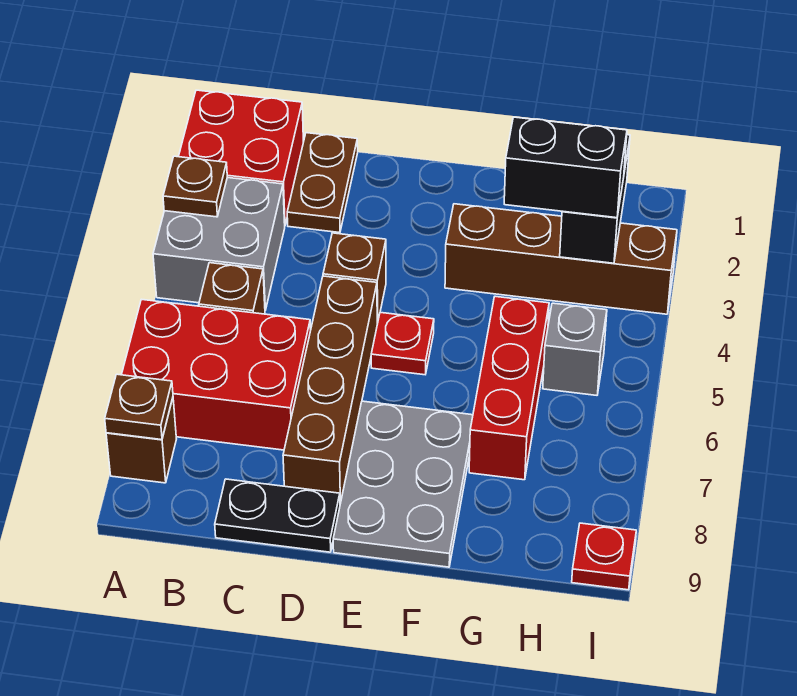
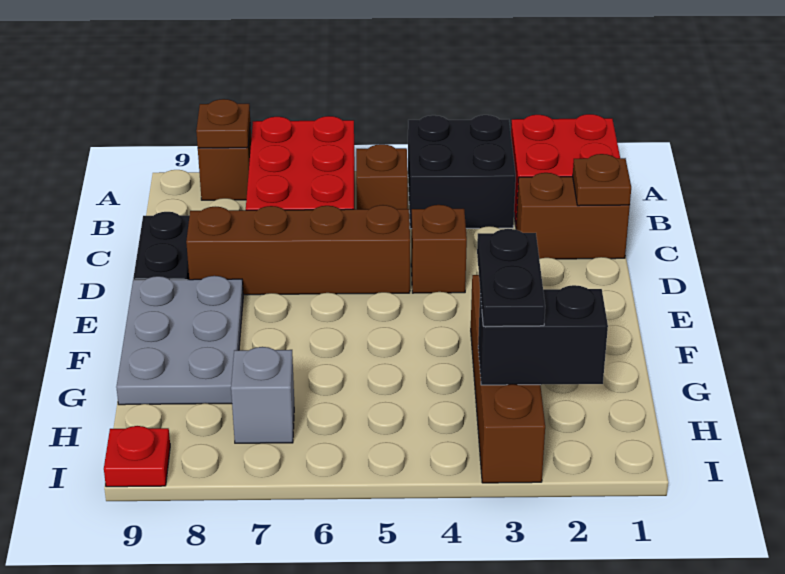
grey 2x2 brick [153,178,285,310] -> black 2x2 brick [408,115,516,229]
brown 1x1 plate [163,156,227,217] -> brown 1x1 plate moved to [573,154,631,206]
brown 1x2 plate [287,133,358,233] -> brown 1x2 brick [516,173,630,259]
red 1x1 plate [371,312,434,375] -> none
grey 2x3 plate [333,401,473,567] -> grey 2x3 plate turned to [116,276,243,405]
black 1x2 brick [504,117,627,218] -> black 1x2 plate [477,229,545,326]
red 1x3 brick [469,296,549,480] -> none
grey 1x1 brick [543,303,607,395] -> grey 1x1 brick moved to [231,347,294,443]

